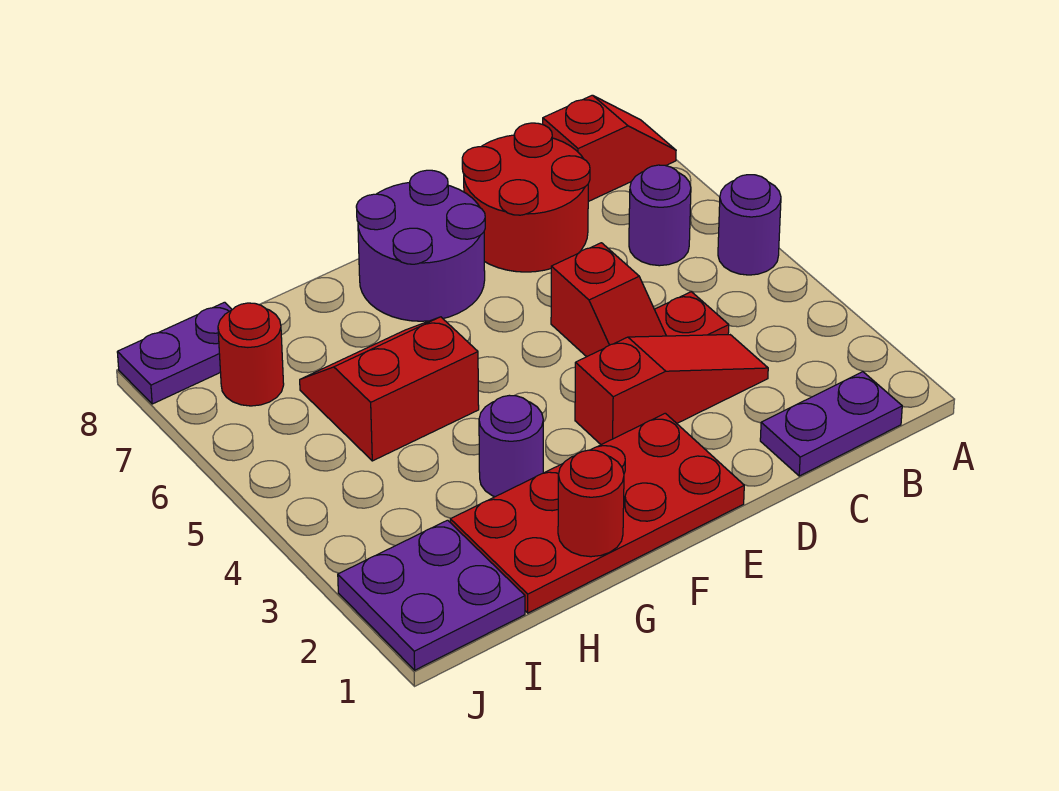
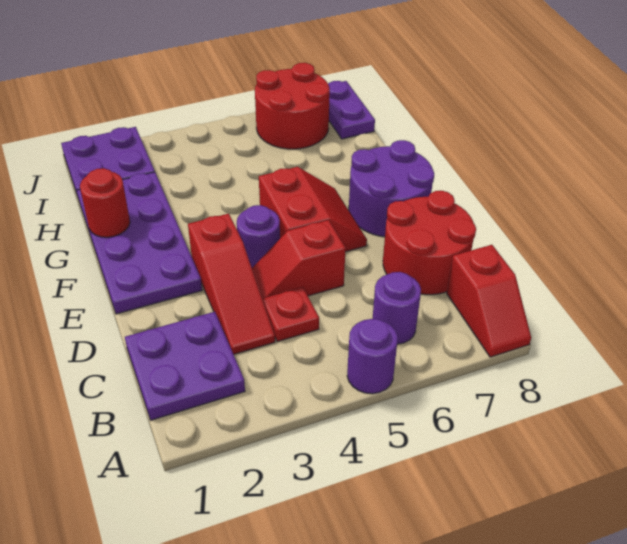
purple 1x2 plate [760,372,902,476] -> purple 2x2 plate [125,312,245,420]
red 2x4 plate [450,413,744,613] -> purple 2x4 plate [77,172,202,314]
purple 1x1 round brick [479,395,543,497] -> purple 1x1 round brick moved to [237,205,280,268]
red 2x2 slope [300,317,479,461] -> red 2x2 slope moved to [259,167,367,252]
red 1x1 round brick [218,303,284,406] -> red 2x2 round brick [255,63,330,149]

